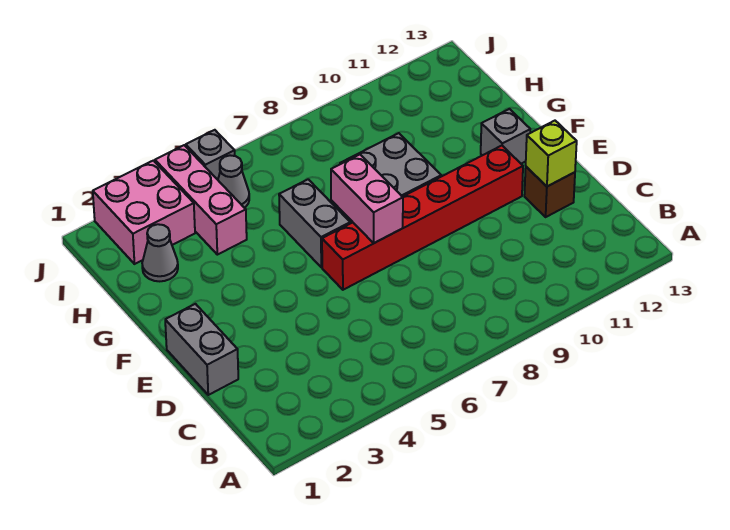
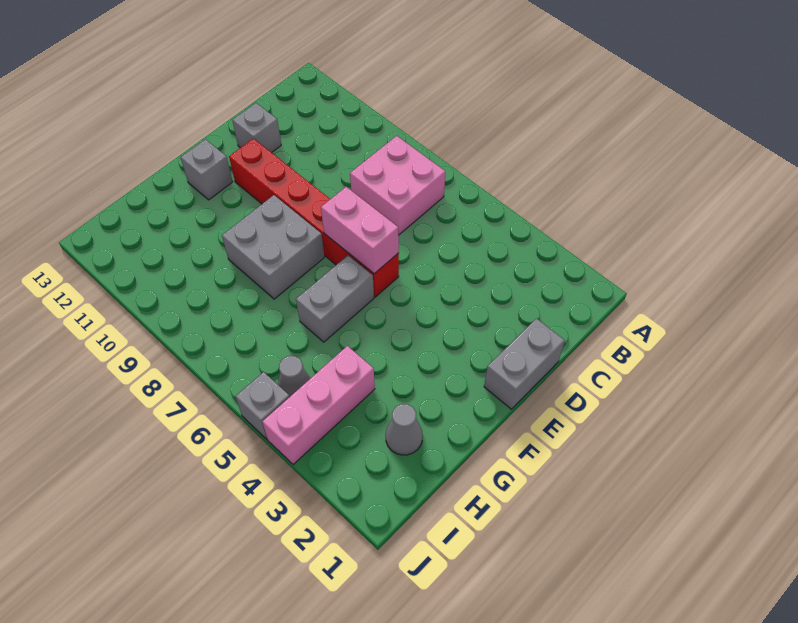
brown 1x1 brick [524,167,575,217] -> grey 1x1 brick [232,103,281,153]
lime 1x1 brick [526,121,577,186] -> none
pink 1x2 brick [331,155,403,243] -> pink 1x2 brick turned to [321,187,399,274]
pink 2x2 brick [93,161,195,264] -> pink 2x2 brick moved to [350,136,445,235]

